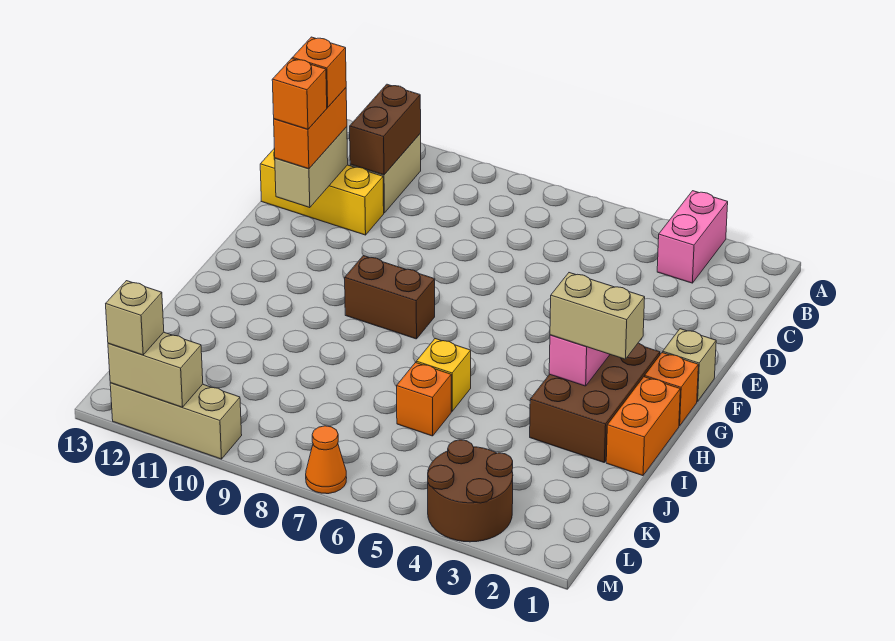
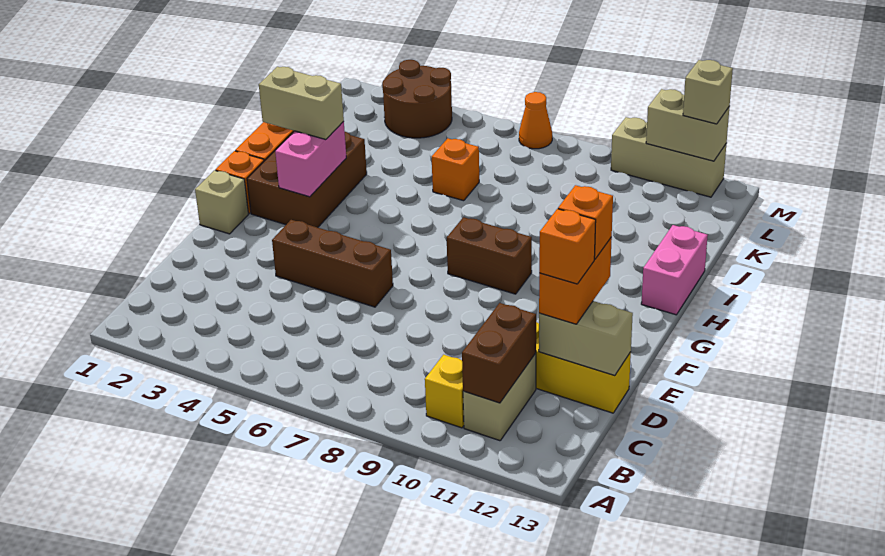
pink 1x2 brick [657,191,728,283] -> pink 1x2 brick moved to [641,225,708,315]
tan 1x2 brick [275,127,348,208] -> tan 1x2 brick turned to [539,301,633,376]
none -> brown 1x3 brick [272,220,393,307]
yellow 1x1 brick [416,339,471,411] -> yellow 1x1 brick moved to [425,355,464,428]

